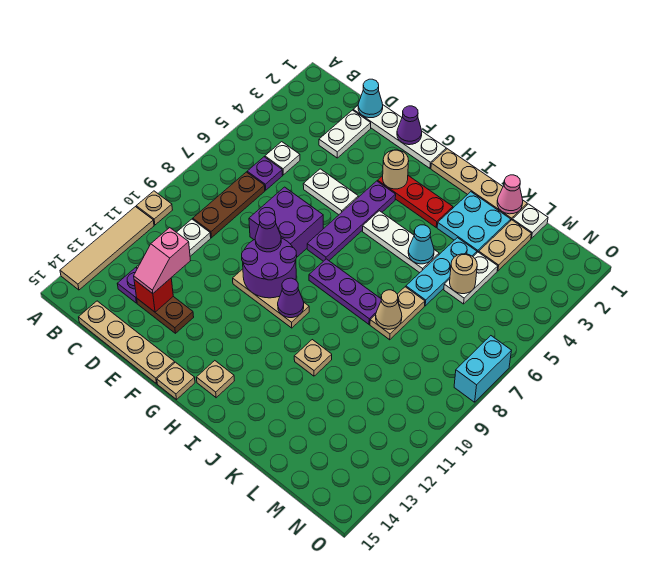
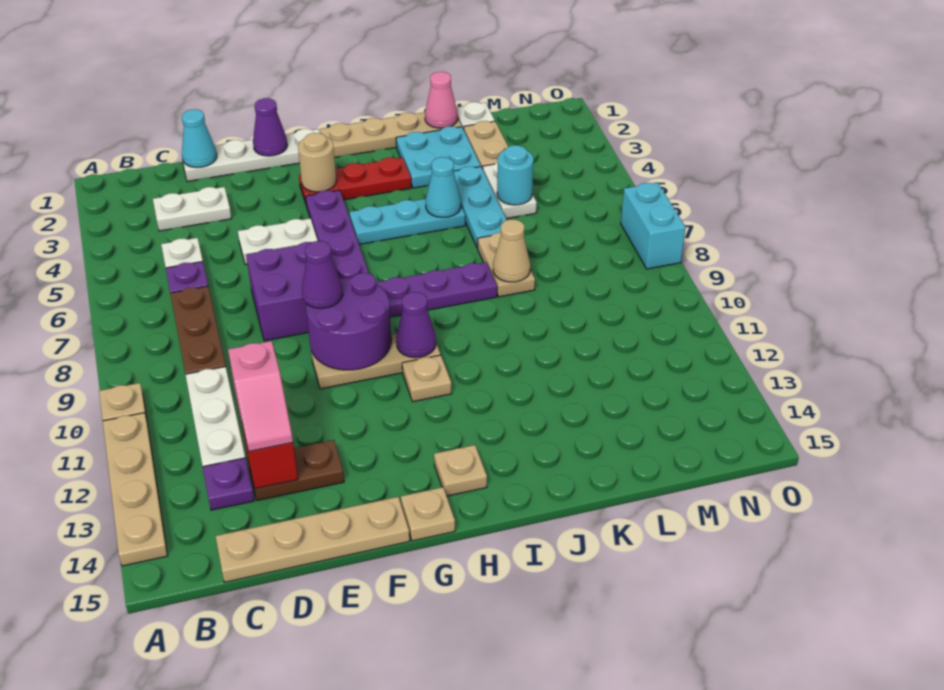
tan 1x4 tile [60,207,154,290] -> tan 1x4 plate [103,413,168,566]
white 1x2 plate [319,110,371,158] -> white 1x2 plate turned to [153,187,232,231]
white 1x3 plate [363,211,439,273] -> cyan 1x3 plate [349,199,465,244]
tan 1x1 plate [294,340,332,376] -> tan 1x1 plate moved to [402,355,452,402]
tan 1x1 round brick [450,254,477,294] -> cyan 1x1 round brick [497,145,534,205]

